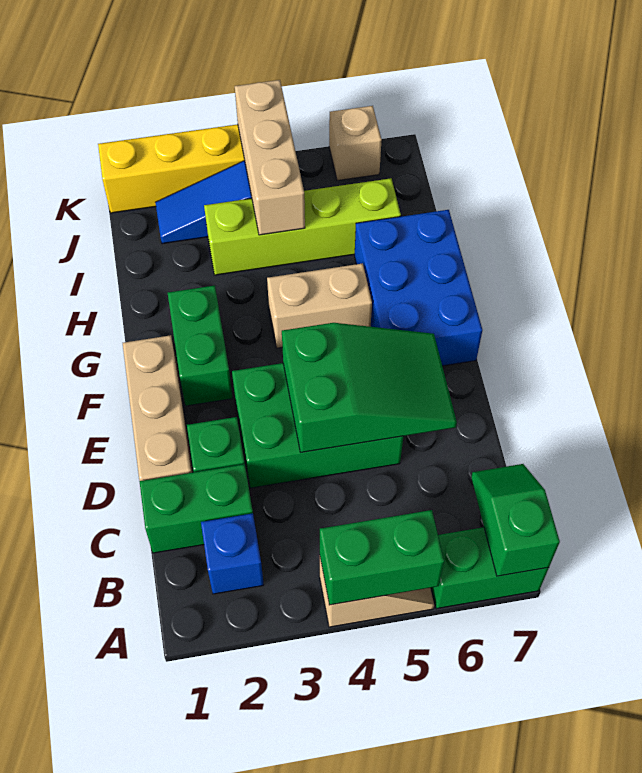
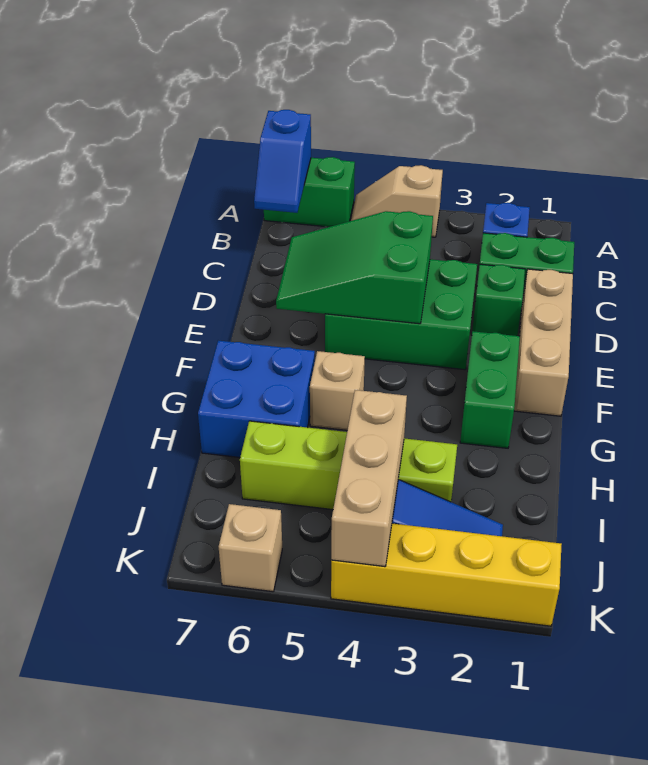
green 1x2 brick [320,510,444,605] -> none
green 1x2 slope [471,464,560,576] -> blue 1x2 slope [254,110,311,213]
blue 2x3 brick [355,210,482,366] -> blue 2x2 brick [198,341,315,457]
tan 1x2 brick [267,263,372,348] -> tan 1x1 brick [310,351,365,430]

